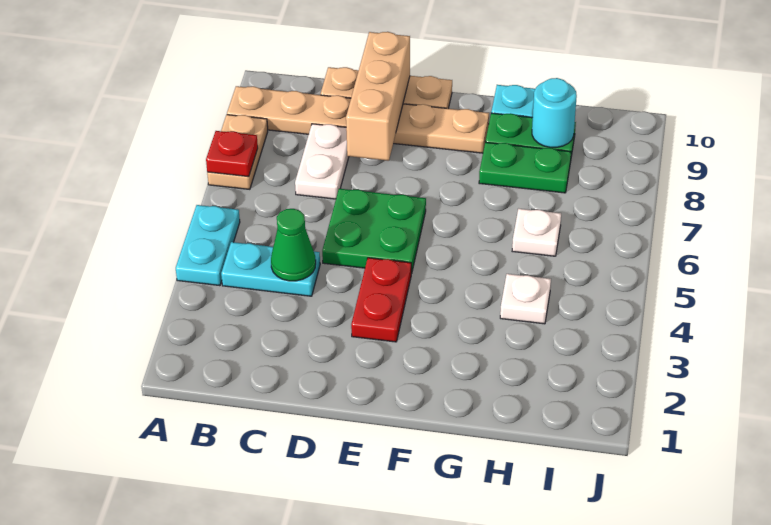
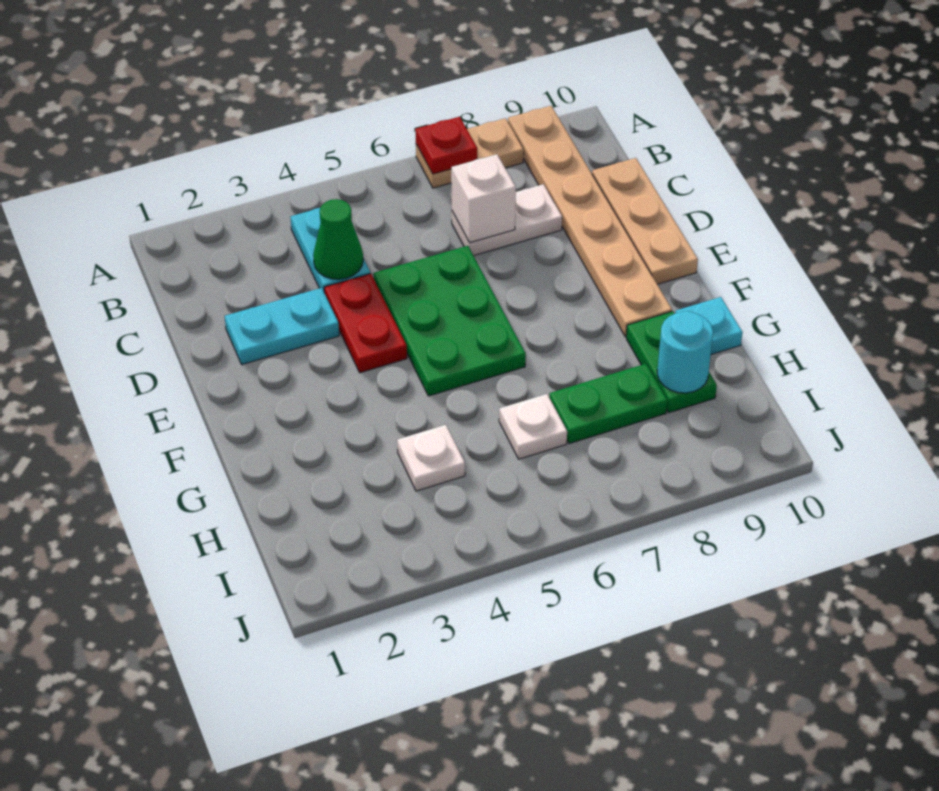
cyan 1x2 plate [176,205,240,286] -> cyan 1x2 plate moved to [225,288,339,364]
none -> white 1x1 brick [451,154,516,243]
green 2x2 plate [322,189,426,273] -> green 2x3 plate [373,246,526,396]
tan 1x3 brick [346,32,410,161] -> none
red 1x2 plate [351,258,412,342] -> red 1x2 plate turned to [324,274,407,373]
green 1x2 plate [479,142,571,193] -> green 1x2 plate turned to [549,364,667,444]

